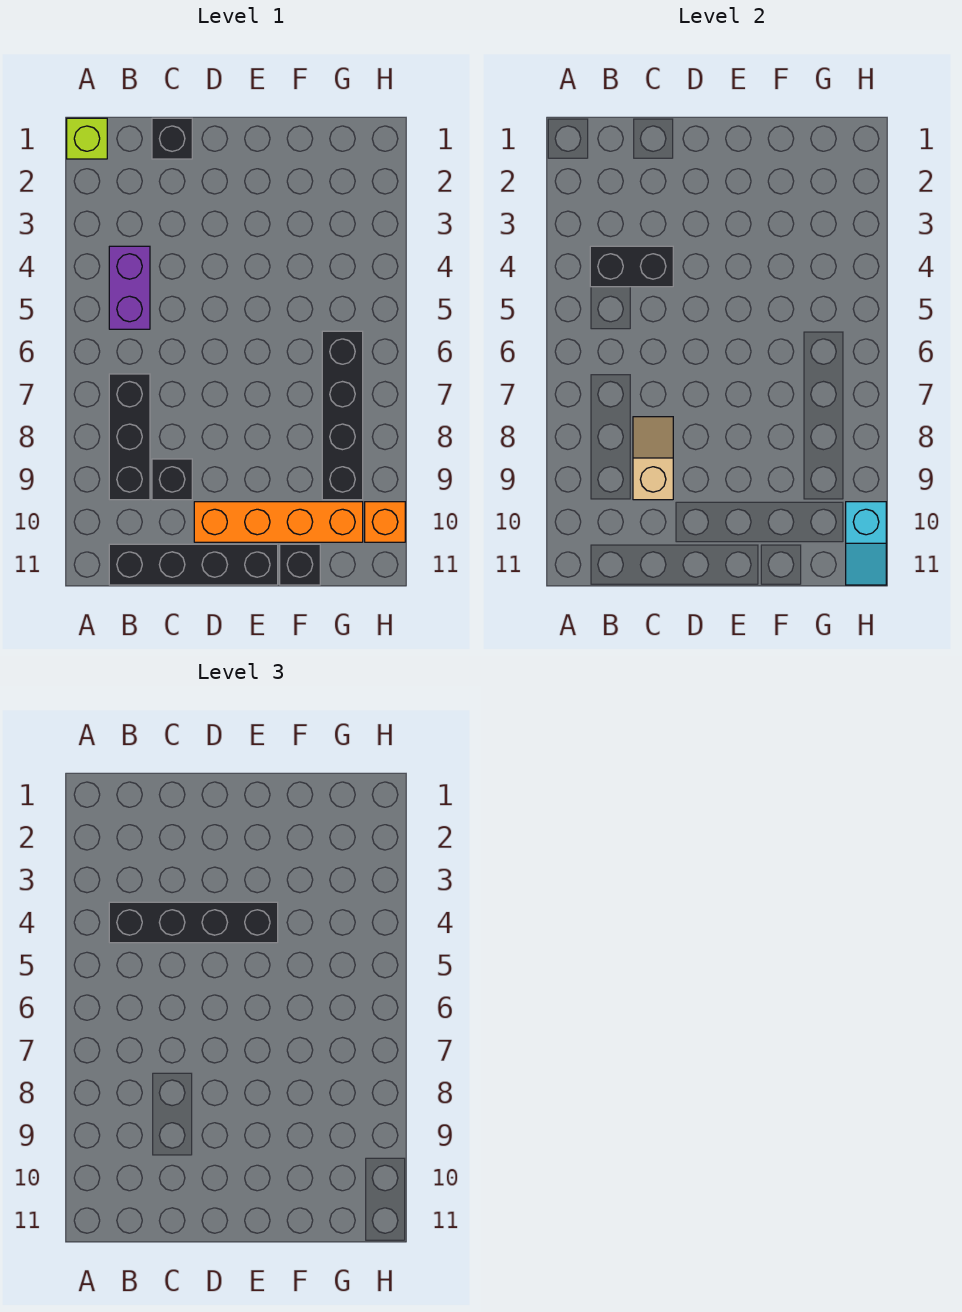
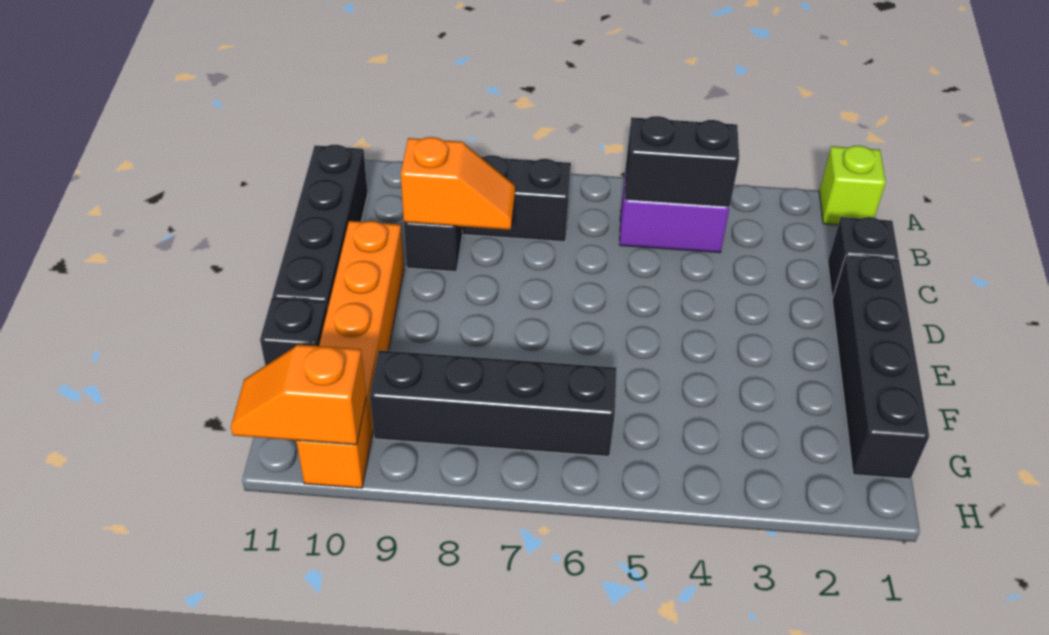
black 1x2 brick [590,246,673,287] -> black 1x2 brick turned to [625,116,739,207]
black 1x4 brick [109,902,278,943] -> black 1x4 brick moved to [832,255,929,479]
tan 1x2 slope [633,417,673,500] -> orange 1x2 slope [401,137,515,230]
cyan 1x2 slope [846,502,886,585] -> orange 1x2 slope [231,344,366,445]

